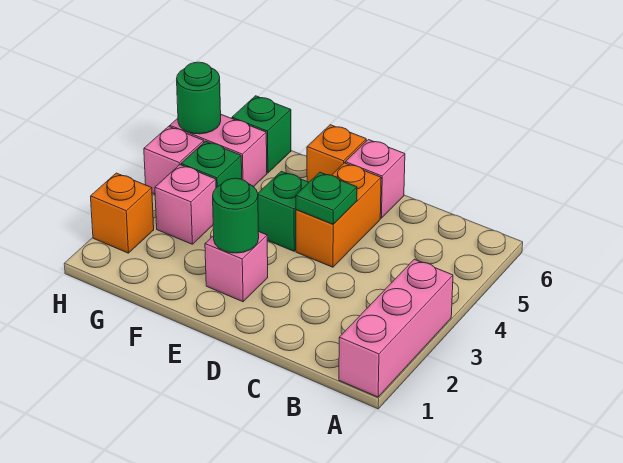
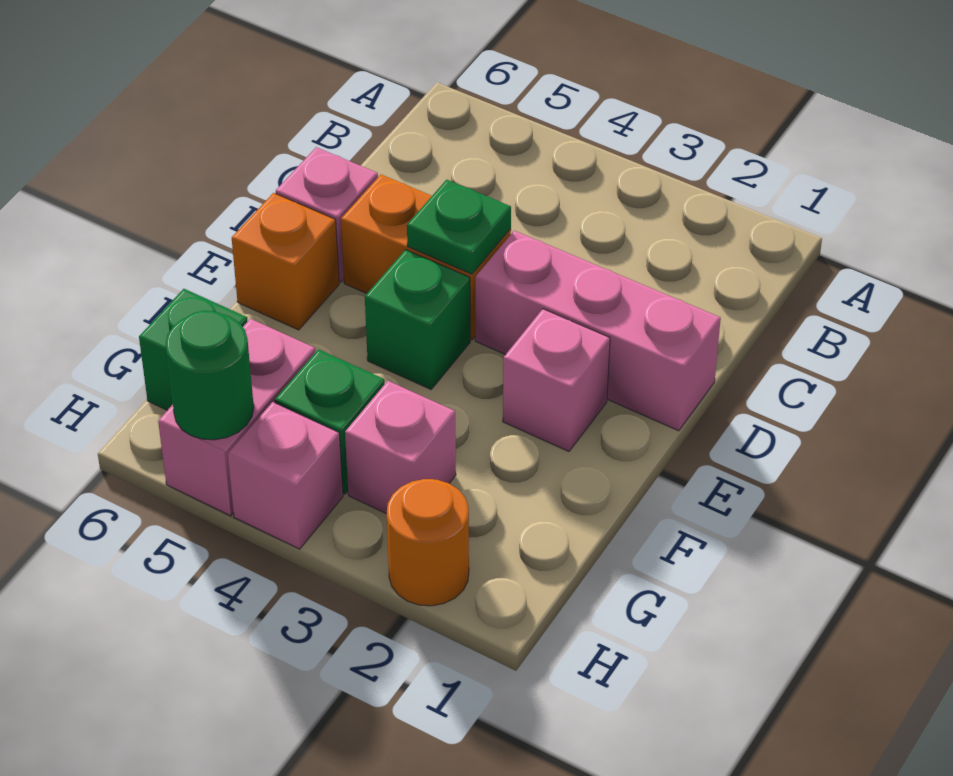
pink 1x3 brick [339,259,453,397] -> pink 1x3 brick moved to [475,231,721,431]
green 1x1 round brick [213,178,259,253] -> none
orange 1x1 brick [91,173,154,253] -> orange 1x1 round brick [387,479,469,606]

